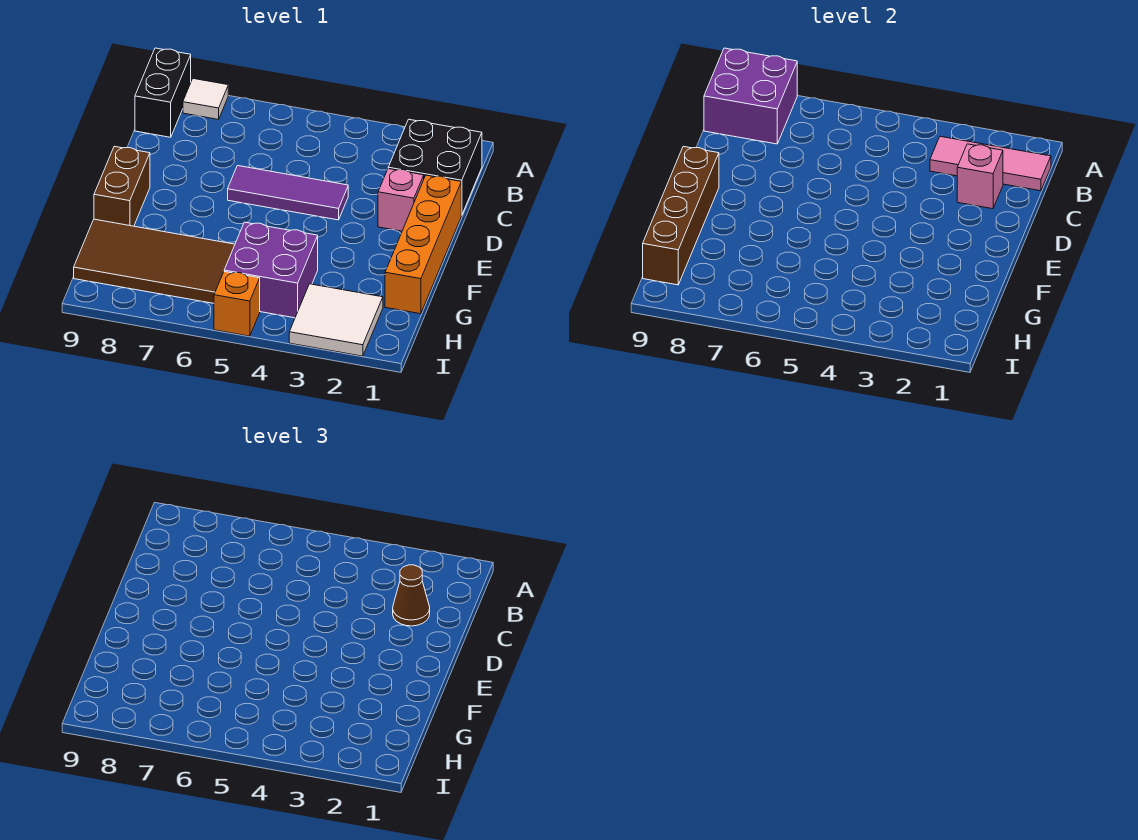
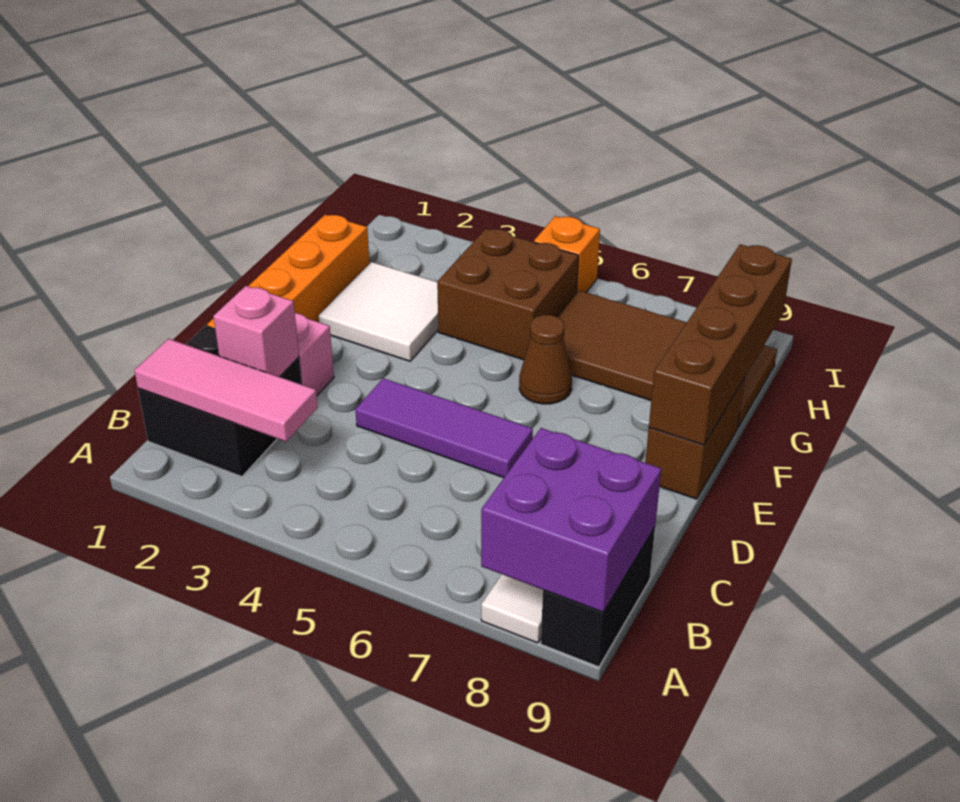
brown 1x1 cone [393,565,430,626] -> brown 1x1 cone moved to [519,315,572,404]
purple 2x2 brick [224,222,318,318] -> brown 2x2 brick [437,229,578,360]
white 2x2 tile [289,284,383,356] -> white 2x2 tile moved to [319,262,438,361]

